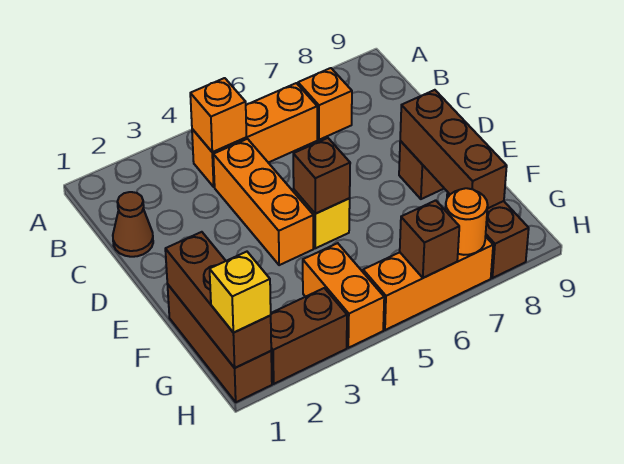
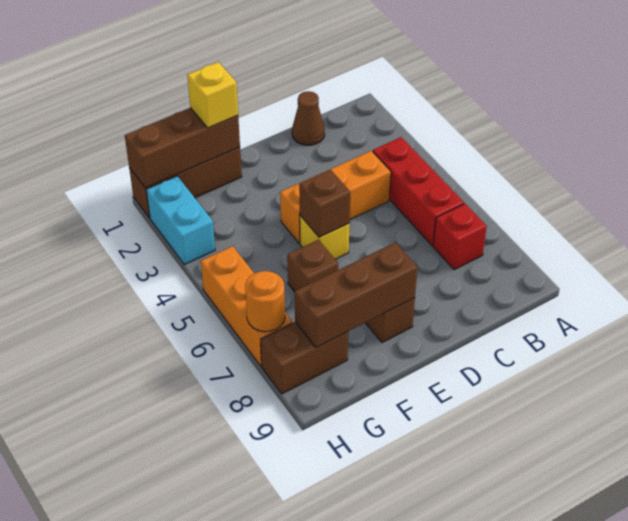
orange 1x3 brick [192,83,317,187] -> red 1x3 brick [373,137,464,246]
orange 1x1 brick [190,78,247,152] -> none
orange 1x1 brick [298,68,352,140] -> red 1x1 brick [433,204,487,270]
orange 1x2 brick [303,243,384,348] -> none
yellow 1x1 brick [210,252,271,333] -> yellow 1x1 brick moved to [187,62,238,128]
brown 1x2 brick [270,288,347,384] -> cyan 1x2 brick [146,176,215,264]
brown 1x1 brick [400,200,459,278] -> brown 1x1 brick moved to [287,240,338,292]

